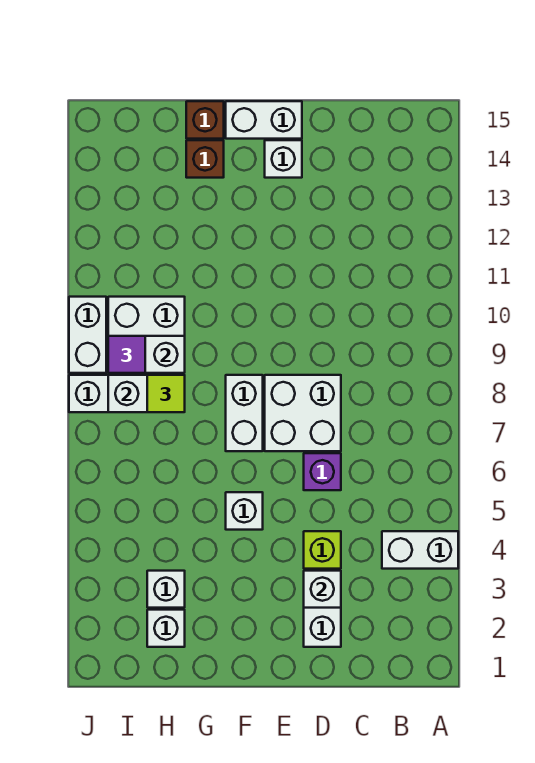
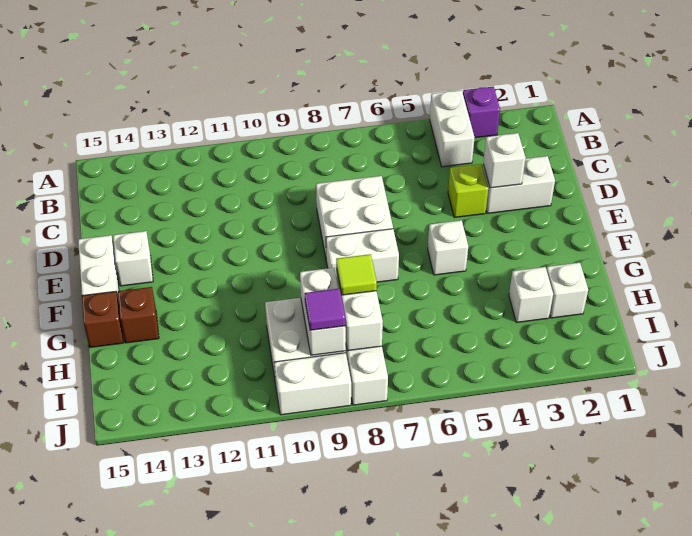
purple 1x1 brick [304,453,341,490] -> purple 1x1 brick moved to [463,87,500,138]

